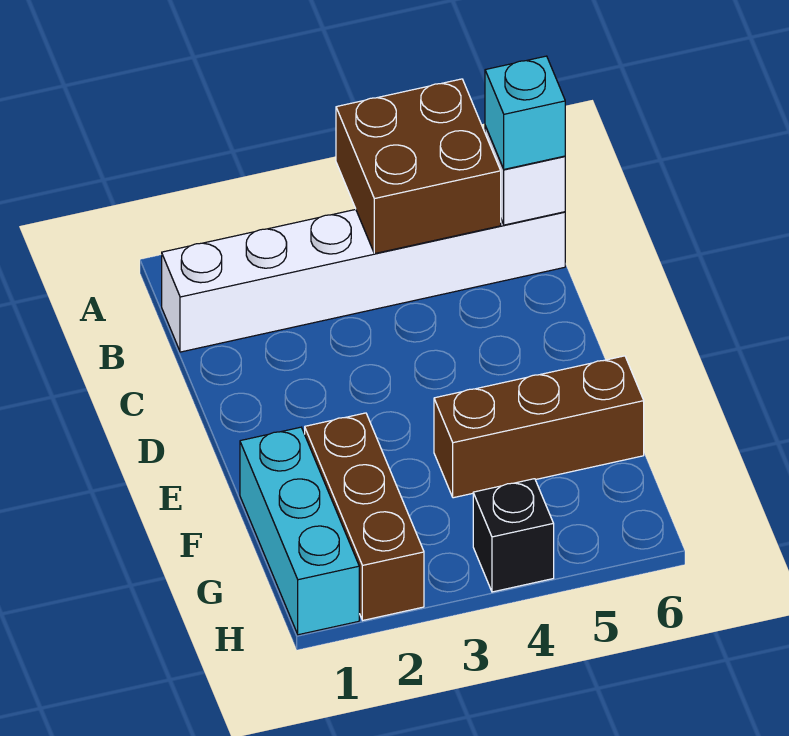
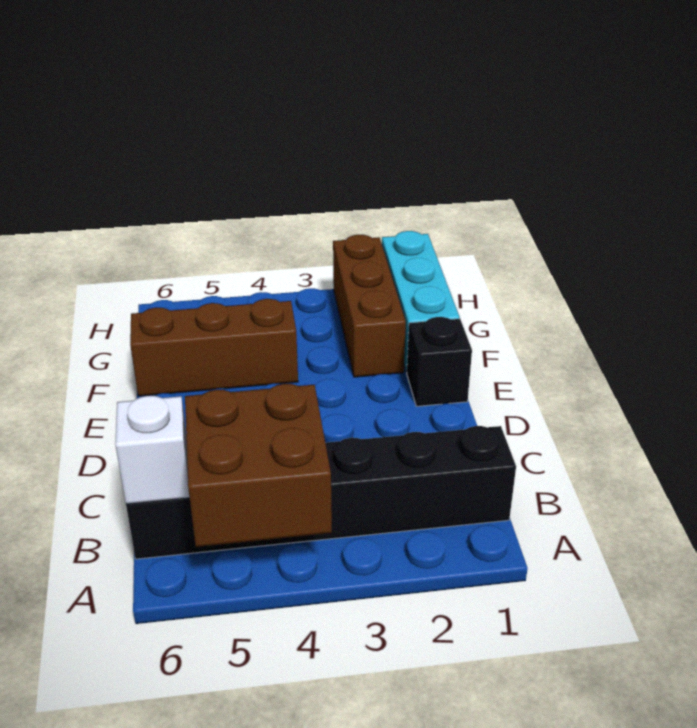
white 1x6 brick [162,209,565,352] -> black 1x6 brick [126,426,516,559]
cyan 1x1 brick [485,56,565,169] -> none
black 1x1 brick [473,479,554,592] -> black 1x1 brick moved to [407,317,472,406]

